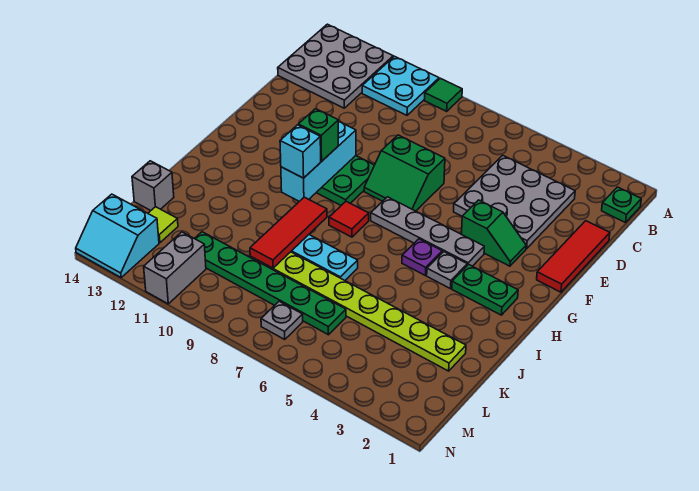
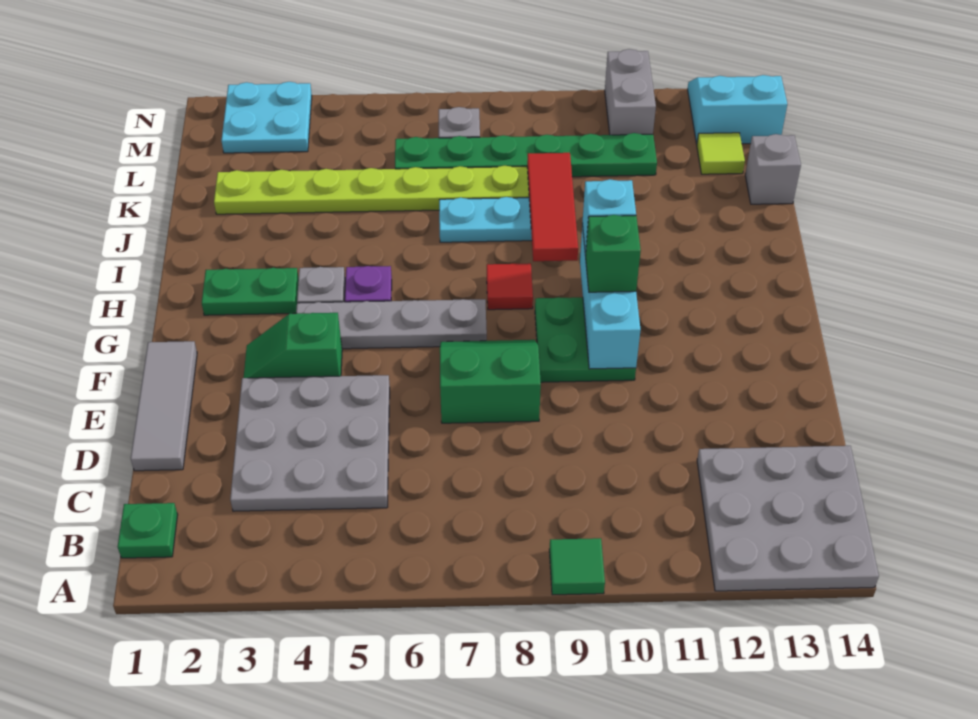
cyan 2x2 plate [362,56,439,115] -> cyan 2x2 plate moved to [221,82,312,153]
red 1x3 tile [537,221,610,292] -> grey 1x3 tile [131,341,197,471]

